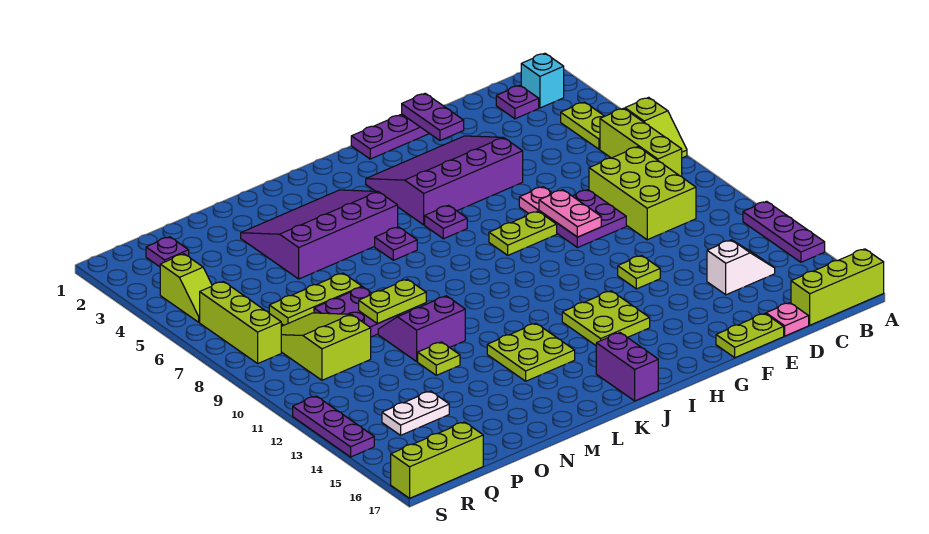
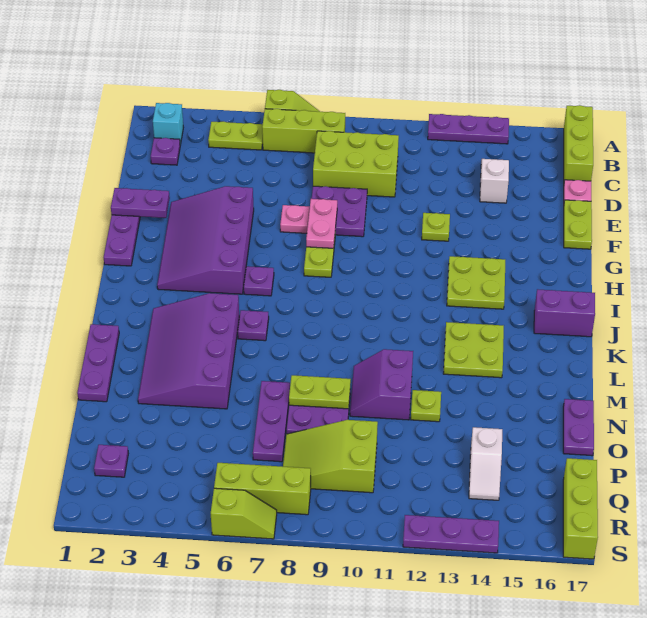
pink 1x2 plate [539,190,601,237] -> pink 1x2 plate turned to [306,199,337,248]
none -> purple 1x3 plate [77,324,119,402]
lime 1x2 plate [359,279,426,324] -> lime 1x2 plate turned to [289,375,351,409]
lime 1x3 plate [269,273,362,325] -> purple 1x3 plate [253,381,290,462]
none -> purple 1x2 plate [563,399,594,456]
white 1x2 plate [382,391,449,435] -> white 1x2 slope [469,427,502,500]
lime 1x2 slope [160,254,212,322] -> lime 1x2 slope moved to [211,488,277,539]

